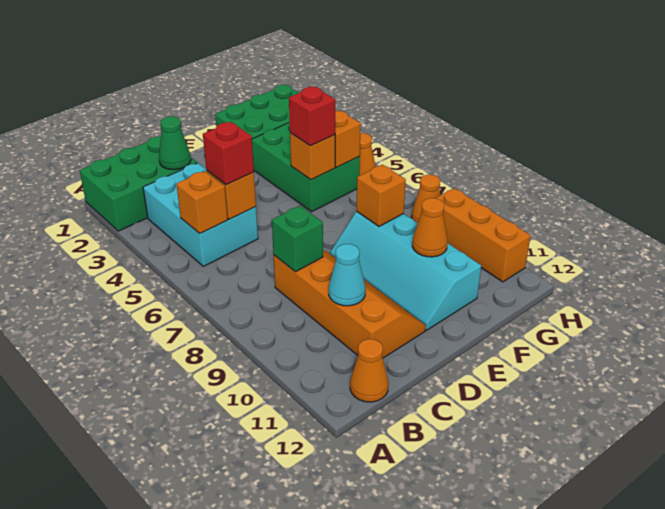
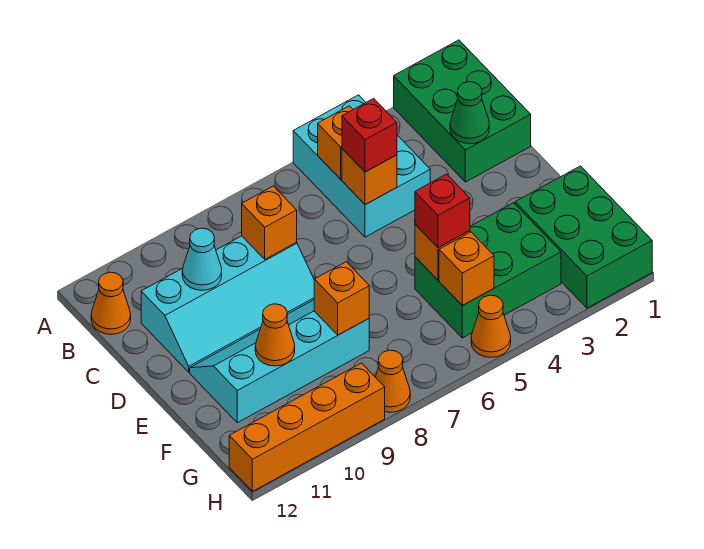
cyan 2x3 brick [143,163,258,266] -> cyan 2x3 brick turned to [293,95,430,237]
orange 2x4 slope [274,250,426,358] -> cyan 2x4 slope [141,236,314,372]
green 1x1 brick [272,206,323,272] -> orange 1x1 brick [242,186,297,259]
orange 1x3 brick [436,188,531,282] -> orange 1x4 brick [229,363,385,491]

